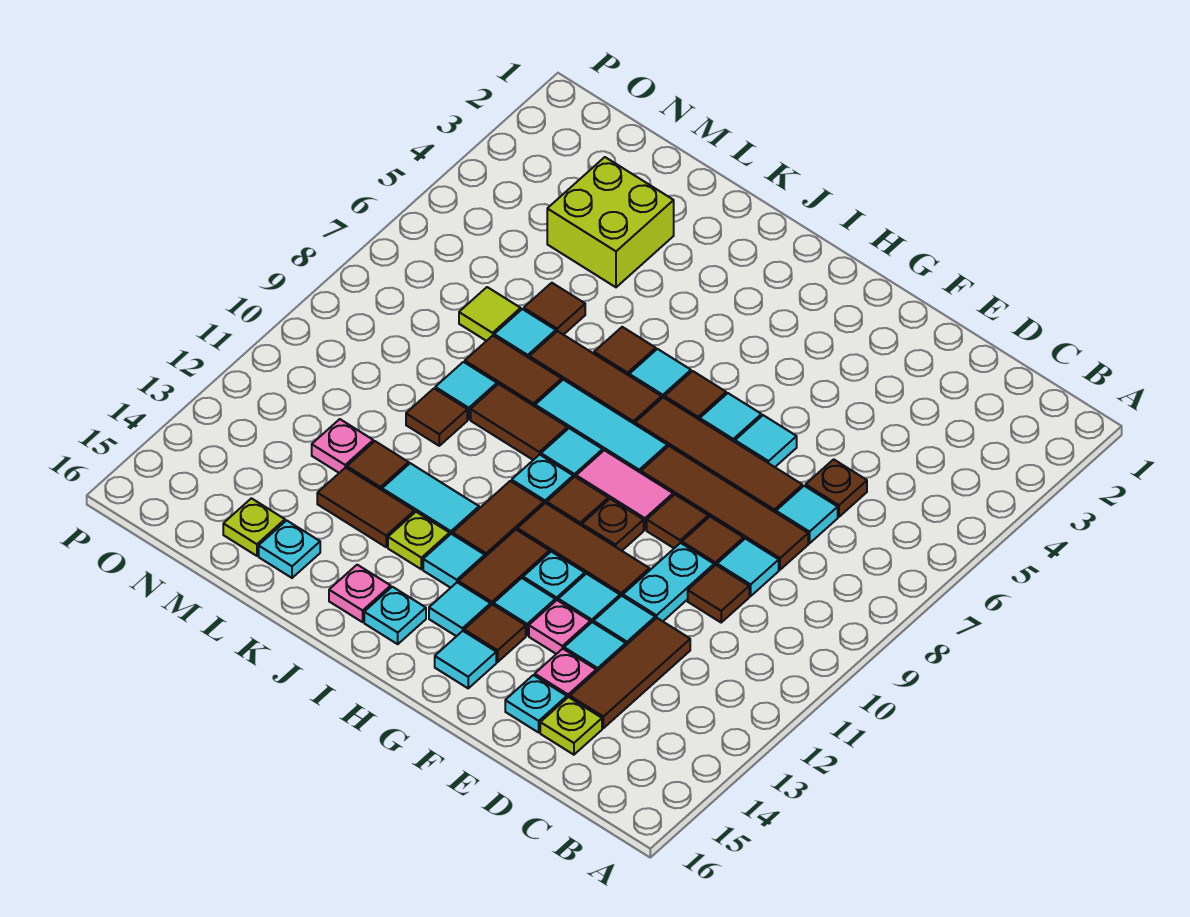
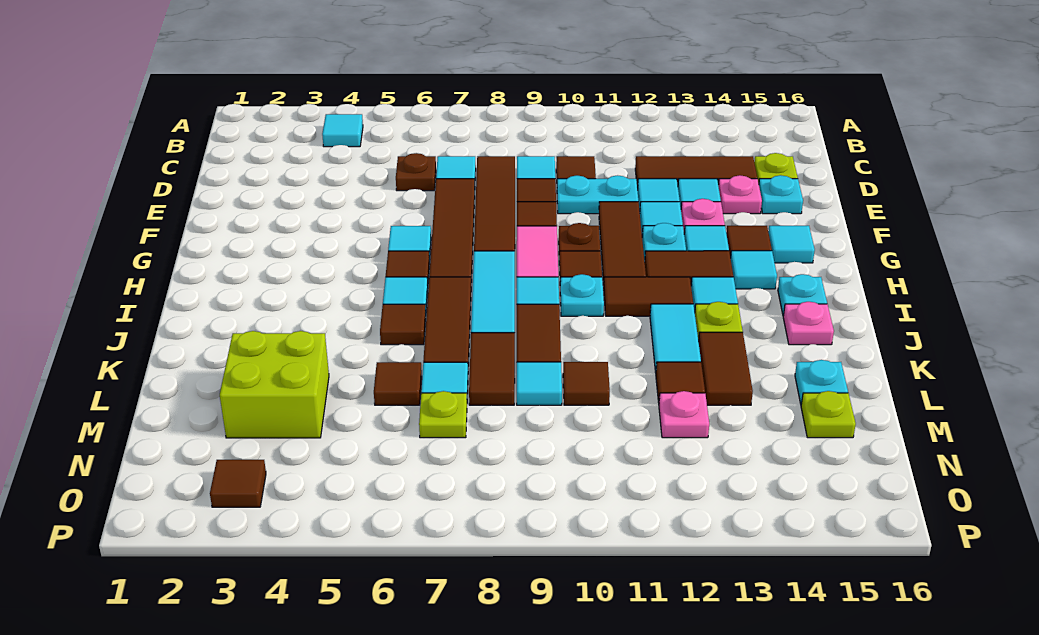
cyan 1x1 tile [735,415,797,467] -> cyan 1x1 tile moved to [322,114,363,147]
lime 1x1 tile [459,287,521,341] -> lime 1x1 plate [419,391,467,438]
none -> brown 1x1 tile [210,460,266,507]

